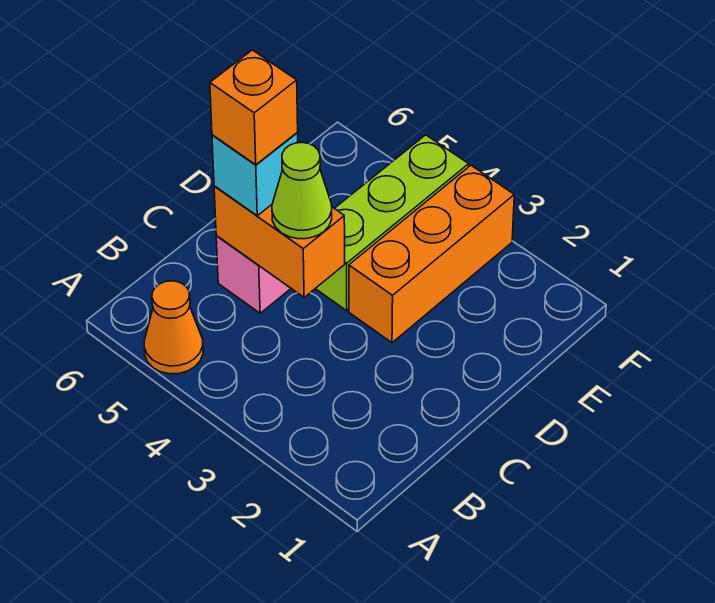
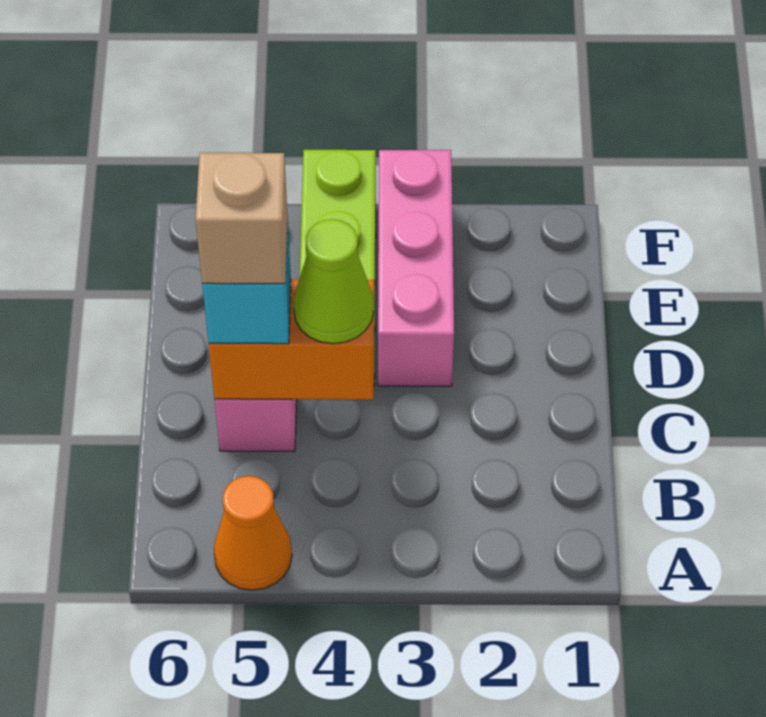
orange 1x1 brick [210,50,298,165] -> tan 1x1 brick [196,153,288,284]
orange 1x3 brick [349,165,514,343] -> pink 1x3 brick [378,150,454,386]

